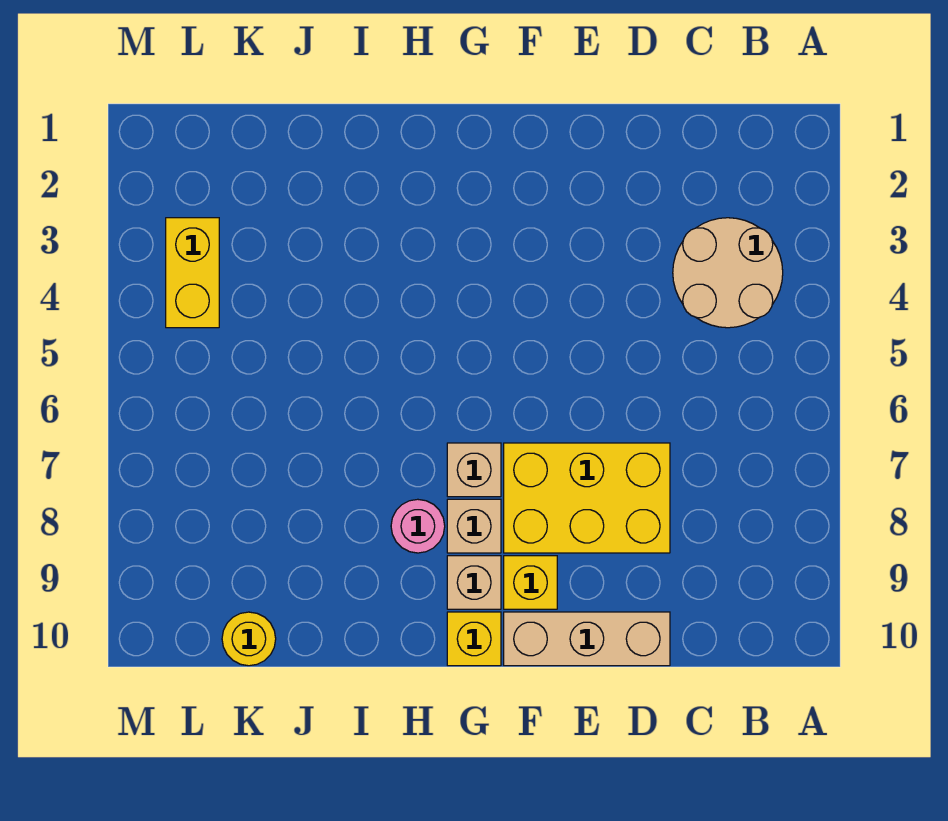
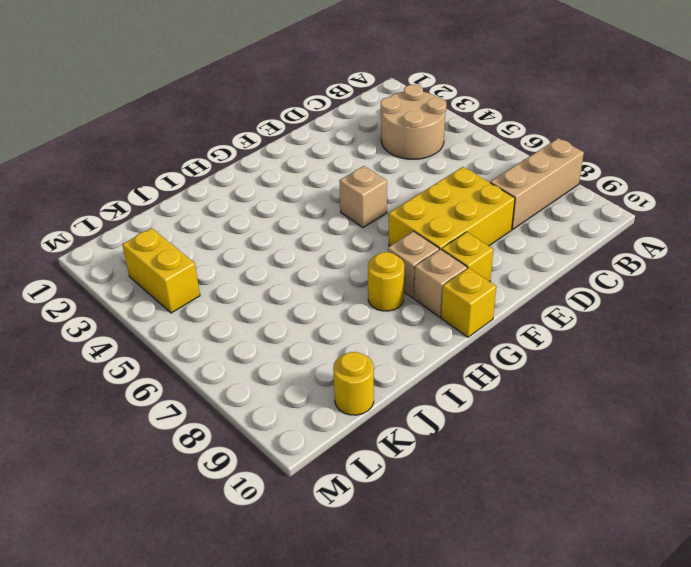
tan 1x3 brick [504,612,670,666] -> tan 1x3 brick moved to [490,138,584,229]
tan 1x1 brick [447,443,501,497] -> tan 1x1 brick moved to [339,166,387,228]
pink 1x1 round brick [391,499,445,553] -> yellow 1x1 round brick [368,252,404,311]

